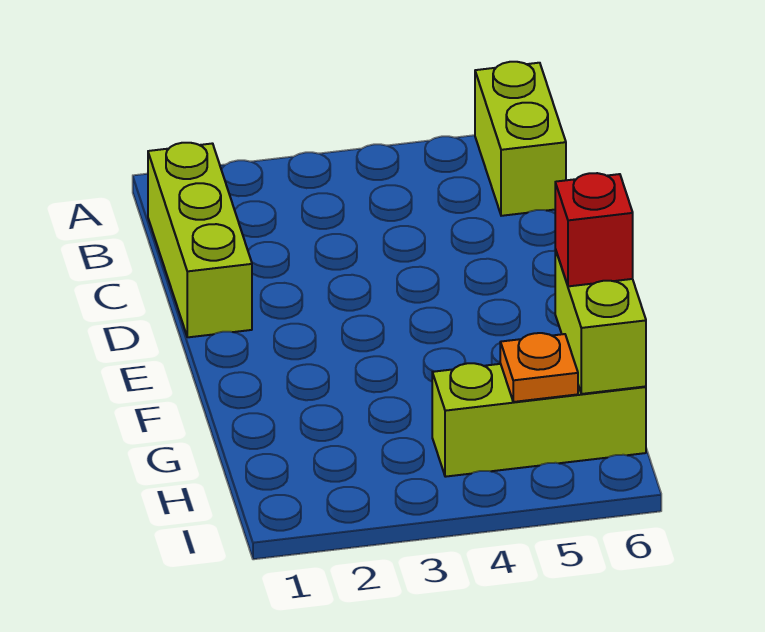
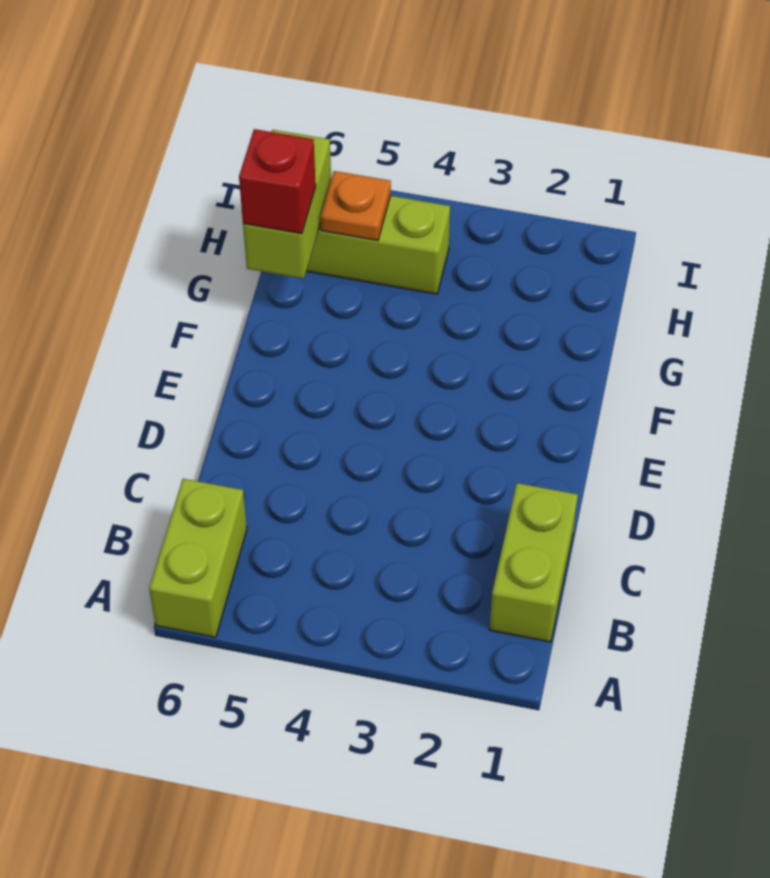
lime 1x3 brick [148,143,252,337] -> lime 1x2 brick [490,483,578,642]

